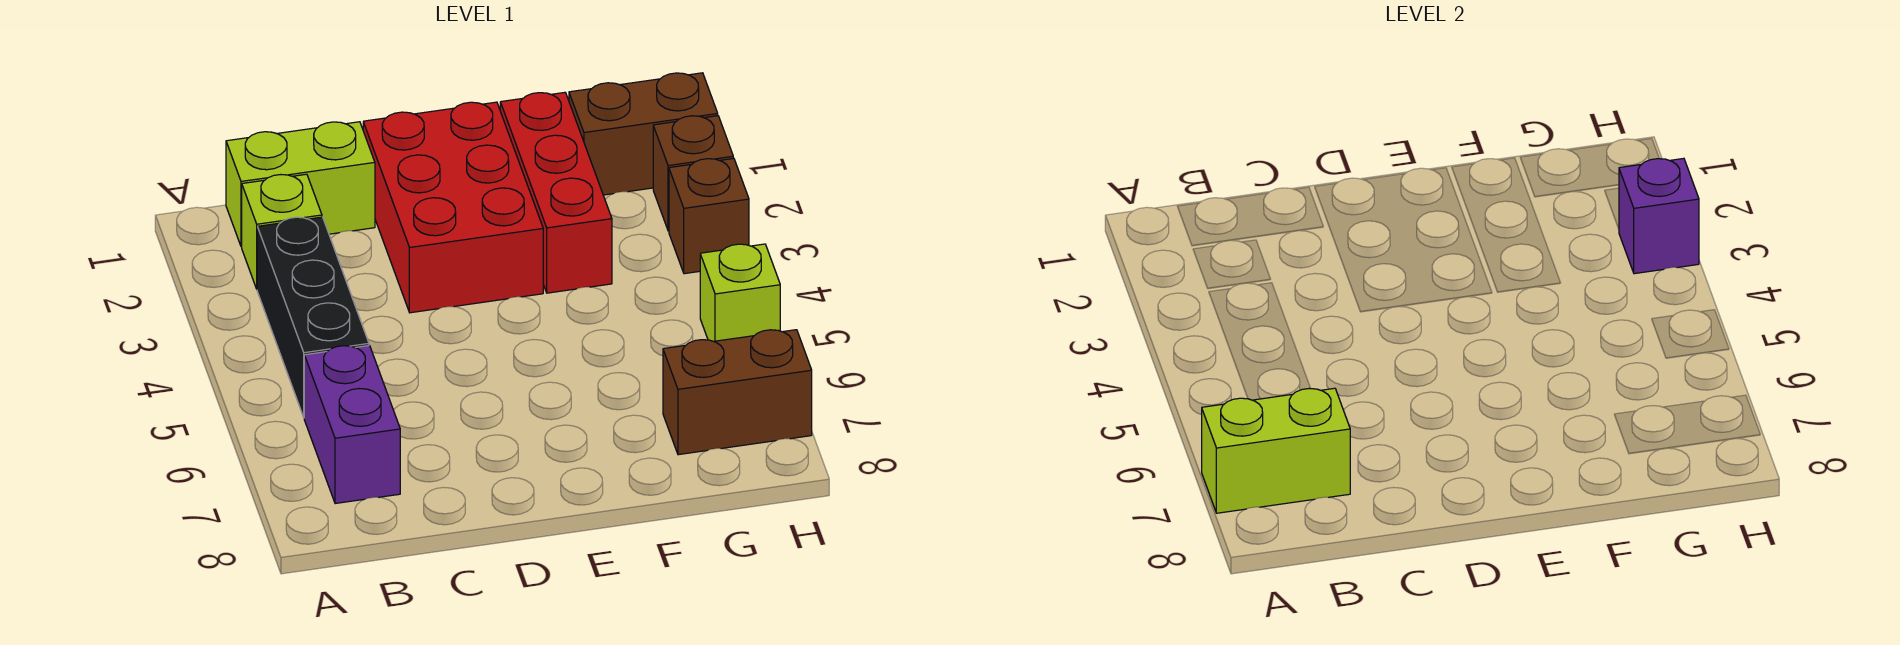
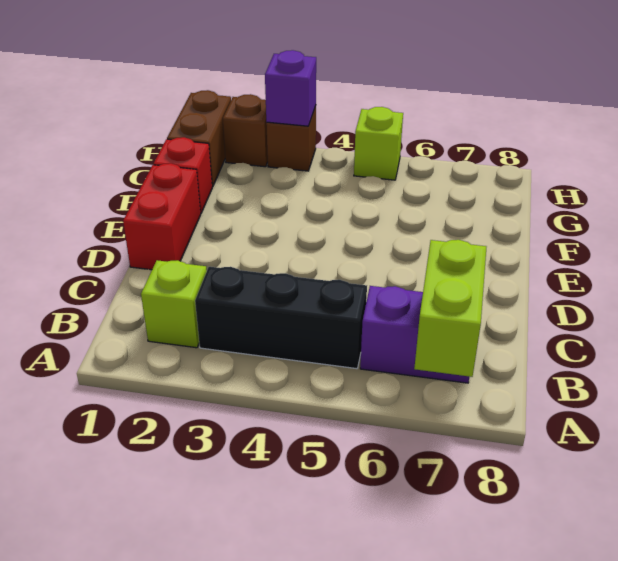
lime 1x2 brick [226,122,375,247] -> none
red 2x3 brick [363,102,543,313] -> red 1x2 brick [123,163,201,270]
red 1x3 brick [500,92,612,293] -> red 1x1 brick [153,137,212,213]
brown 1x2 brick [663,330,812,455] -> none

